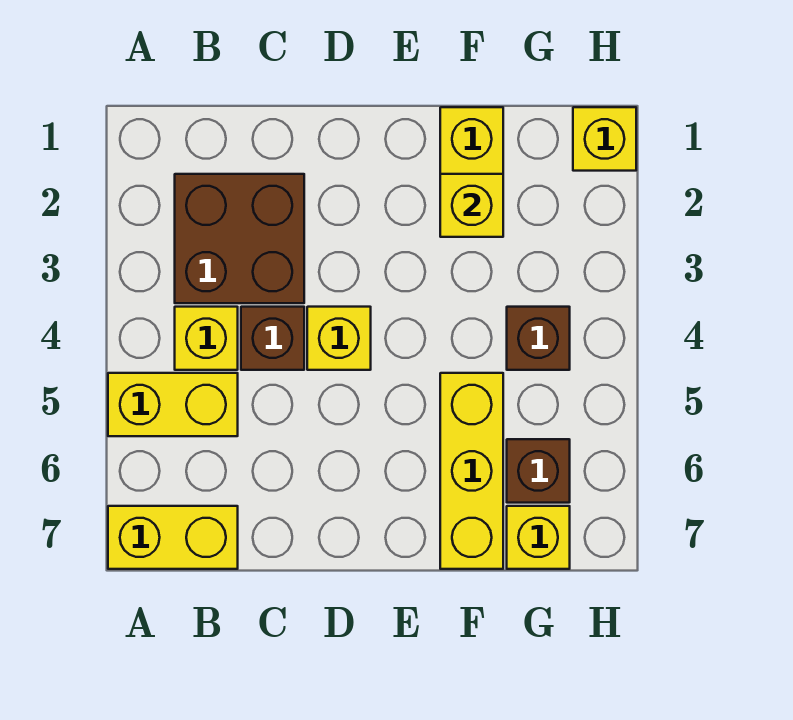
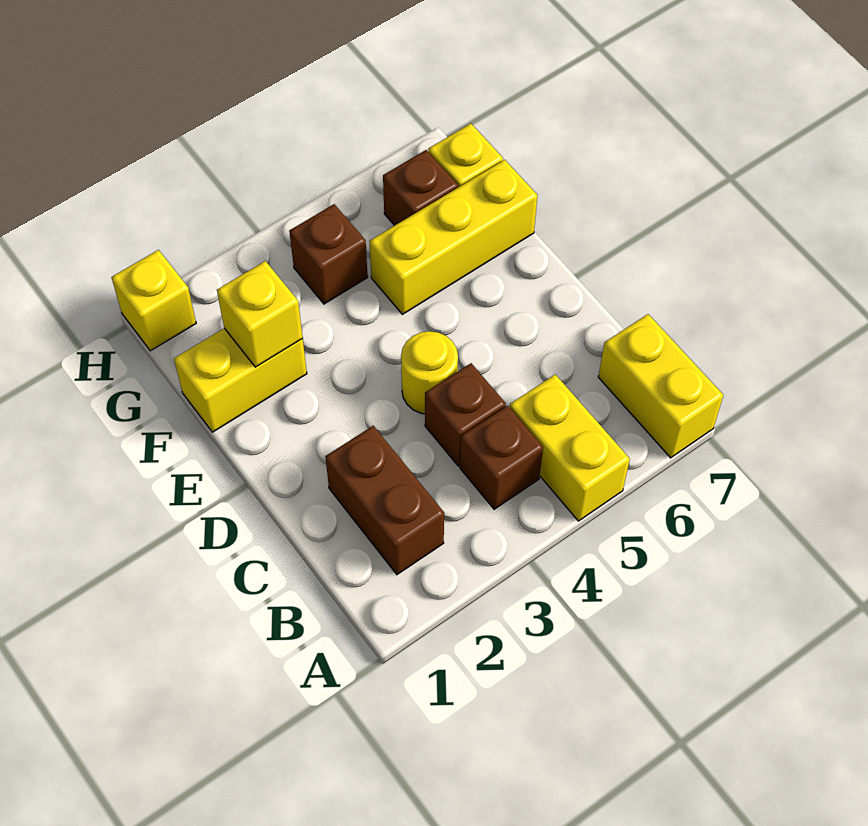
brown 2x2 brick [175,174,304,303] -> brown 1x2 brick [325,426,444,574]
yellow 1x1 brick [175,307,238,370] -> brown 1x1 brick [460,406,543,509]
yellow 1x1 brick [307,307,371,370] -> yellow 1x1 round brick [401,331,458,414]

